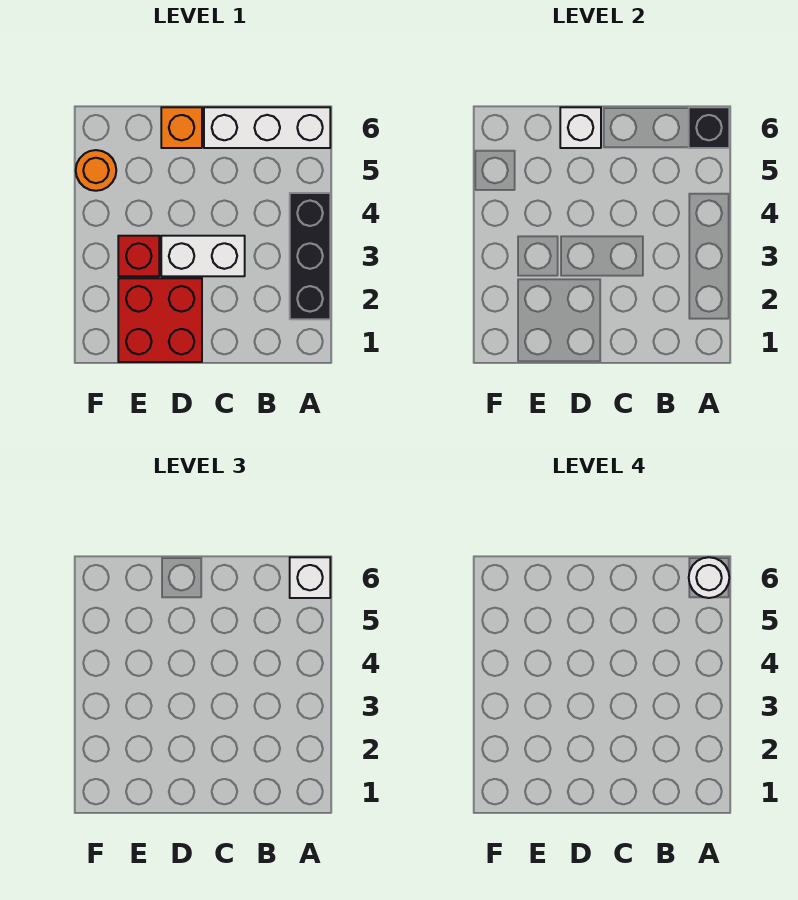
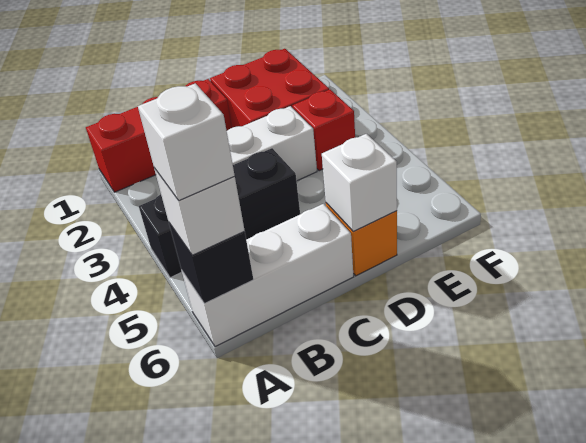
none -> red 1x3 brick [86,79,232,192]
black 1x3 brick [290,193,330,319] -> black 1x3 brick turned to [139,148,300,278]
white 1x1 round brick [689,557,729,598] -> white 1x1 brick [138,83,235,201]
orange 1x1 round brick [76,150,116,191] -> none

